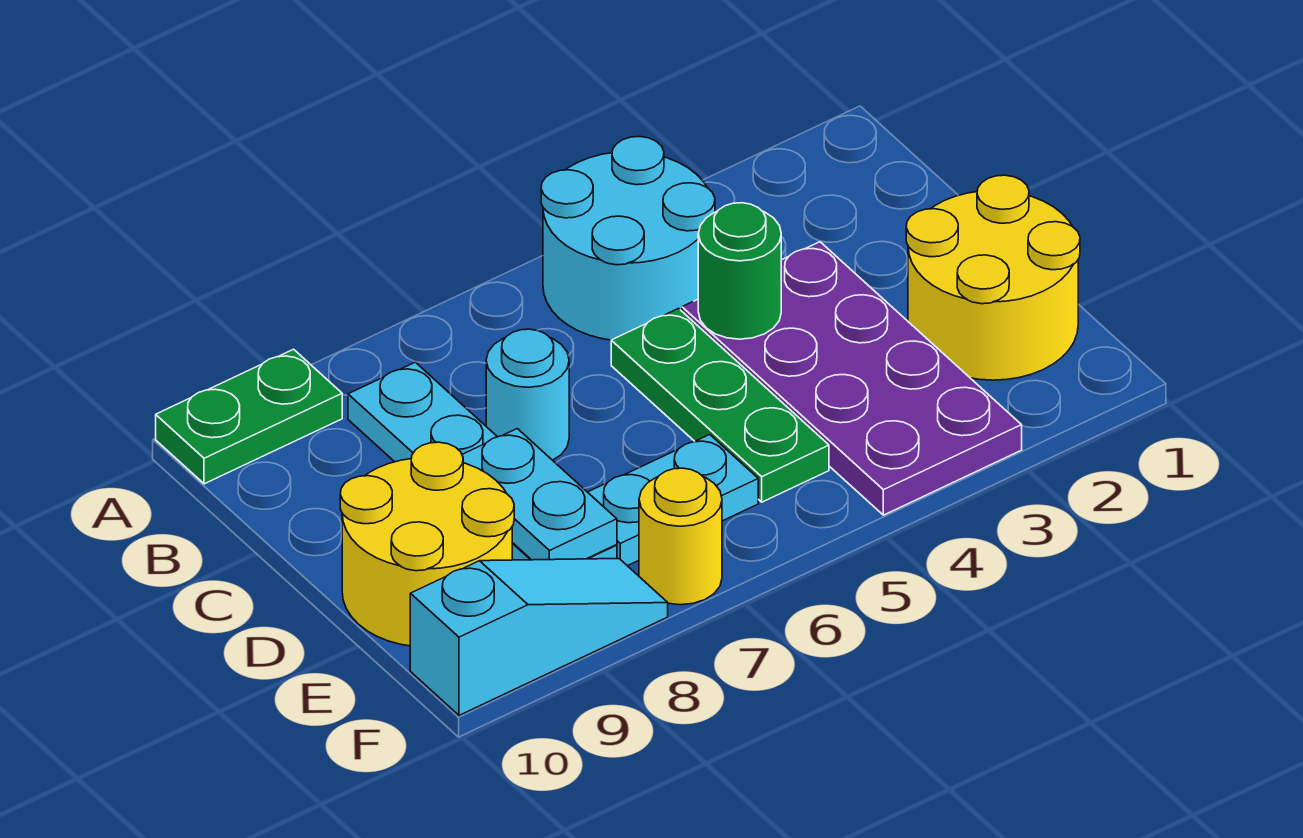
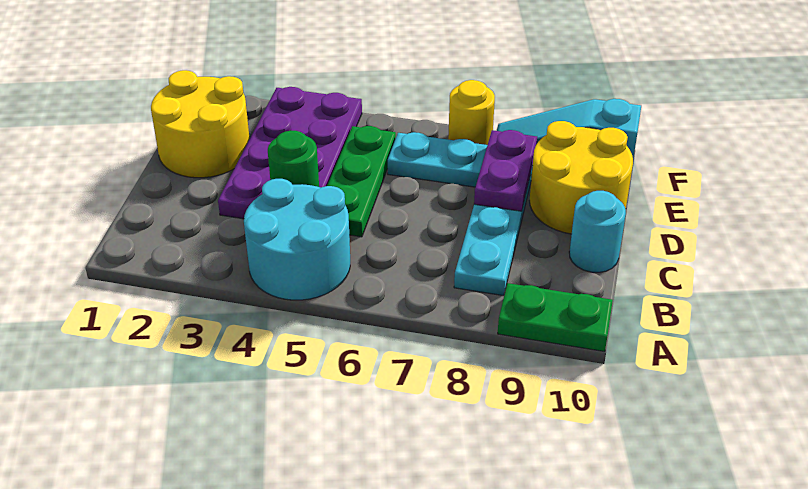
cyan 1x1 round brick [486,329,569,460] -> cyan 1x1 round brick moved to [569,191,626,272]
cyan 1x2 plate [462,429,617,560] -> purple 1x2 plate [474,130,537,211]

